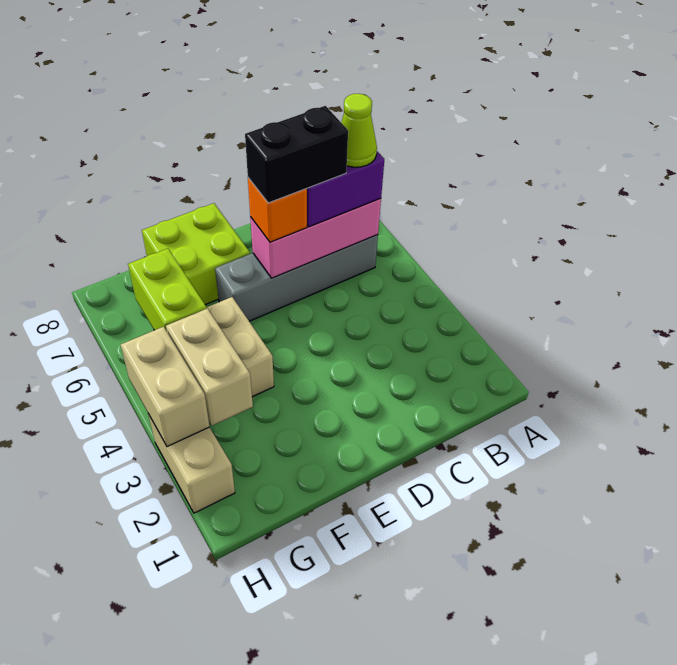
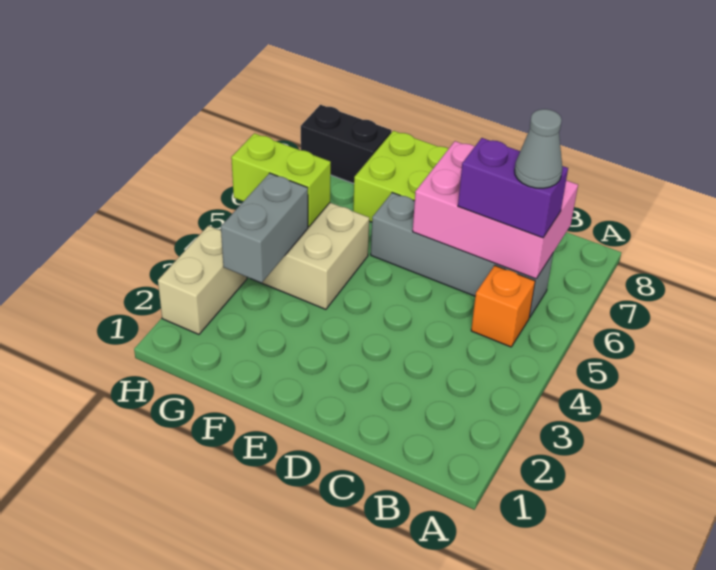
pink 1x3 brick [250,199,381,278] -> pink 2x3 brick [413,141,578,279]
lime 1x1 cone [341,94,377,167] -> grey 1x1 cone [515,109,563,188]
black 1x2 brick [245,106,348,203] -> black 1x2 brick moved to [301,105,392,184]
orange 1x1 brick [248,178,307,242] -> orange 1x1 brick moved to [471,265,535,347]
tan 1x2 brick [166,309,253,426] -> grey 1x2 brick [221,173,308,283]
lime 1x2 brick [128,249,207,331] -> lime 1x2 brick turned to [231,133,331,227]
tan 1x2 brick [121,327,210,447] -> none

